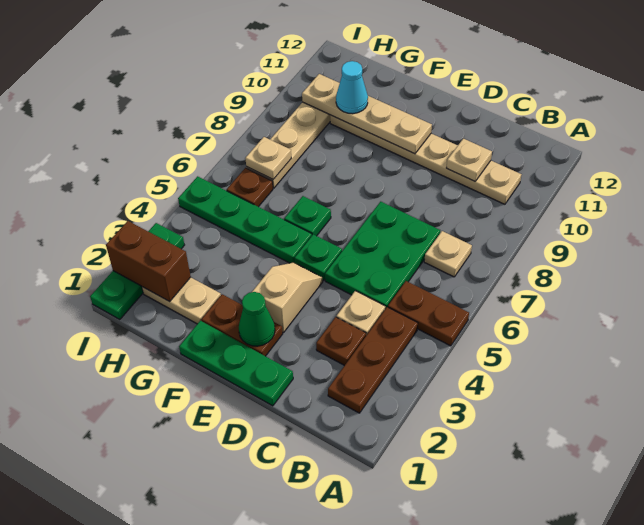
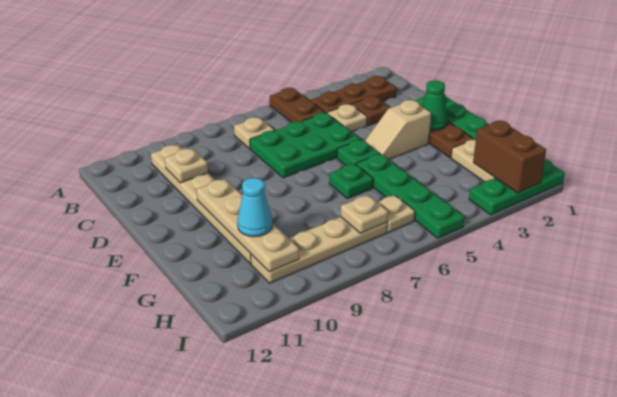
brown 1x1 plate [227,168,273,207] -> tan 1x1 plate [378,195,415,232]

